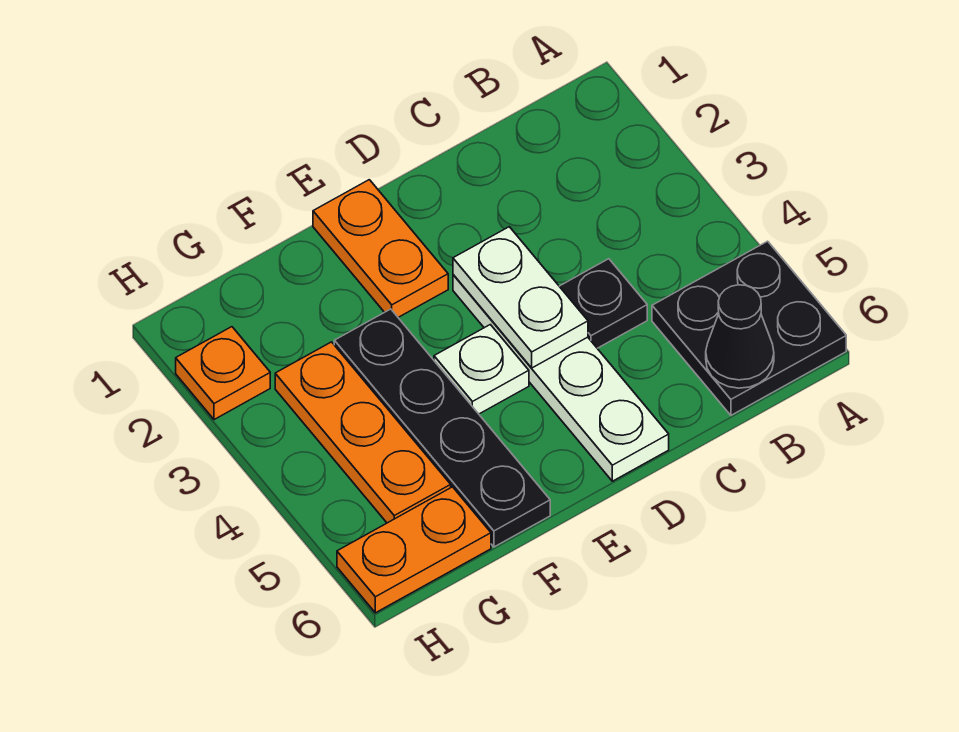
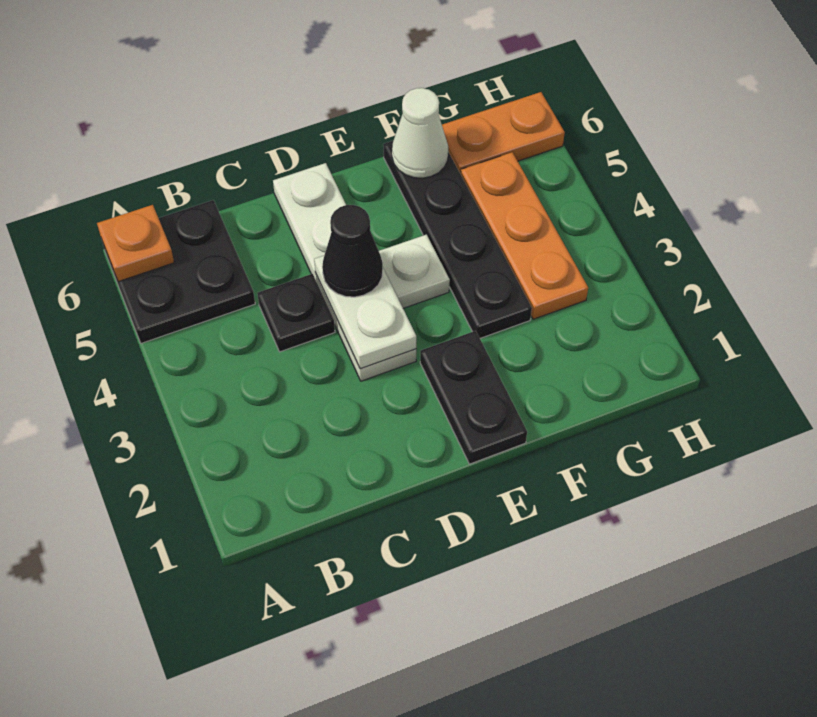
black 1x1 cone [706,285,774,388] -> black 1x1 cone moved to [322,205,383,297]
orange 1x2 plate [313,180,448,317] -> black 1x2 plate [420,331,527,464]
none -> white 1x1 cone [392,88,448,178]
orange 1x1 plate [176,327,270,420] -> orange 1x1 plate moved to [97,205,174,282]

